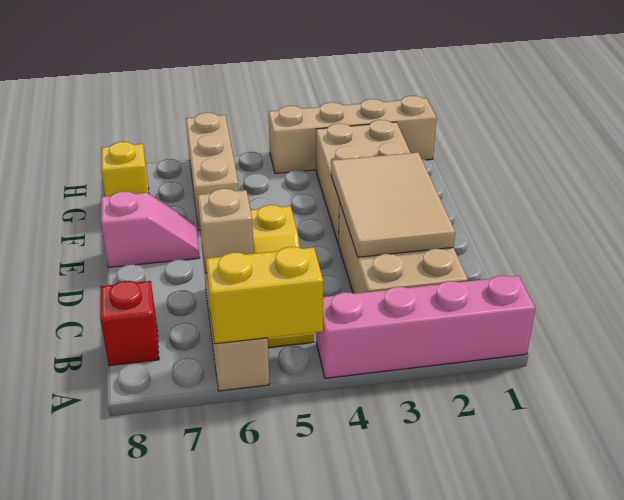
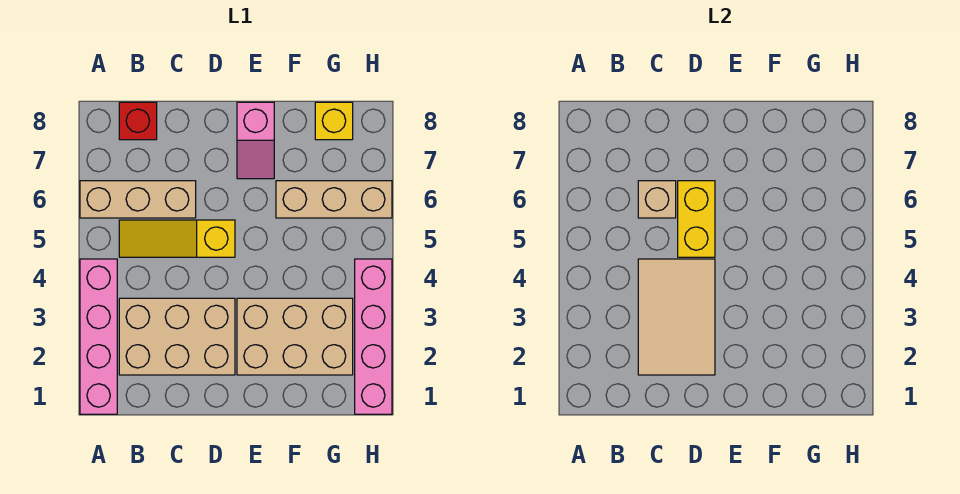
yellow 1x2 brick [206,247,323,344] -> yellow 1x2 brick moved to [678,181,715,257]
tan 2x3 tile [331,152,455,257] -> tan 2x3 tile turned to [638,259,715,375]
tan 1x4 brick [269,96,437,174] -> pink 1x4 brick [355,259,392,414]

